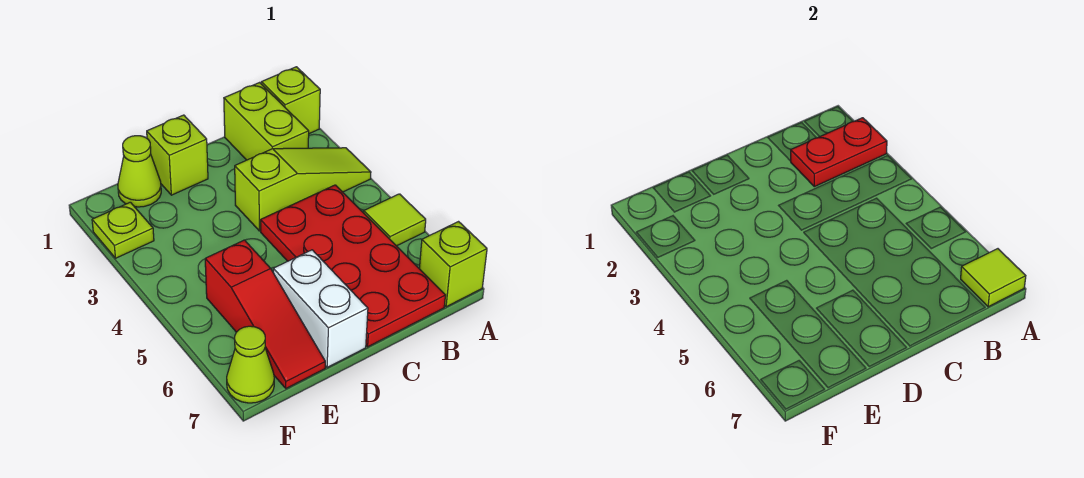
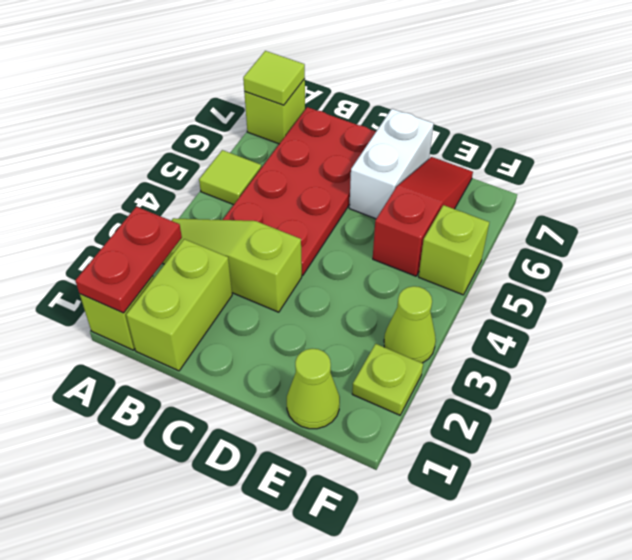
red 1x2 plate [791,118,887,187] -> red 1x2 plate turned to [75,207,182,313]
lime 1x1 brick [147,115,208,195] -> lime 1x1 brick moved to [419,205,489,295]
lime 1x1 cone [227,326,274,403] -> lime 1x1 cone moved to [384,286,436,363]

